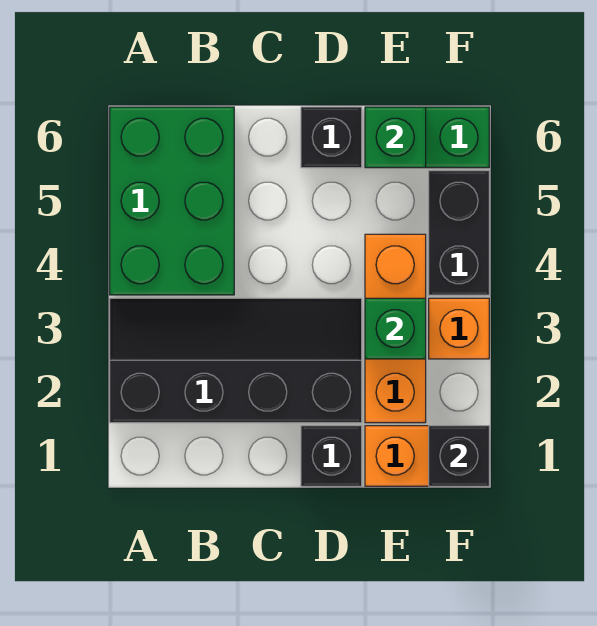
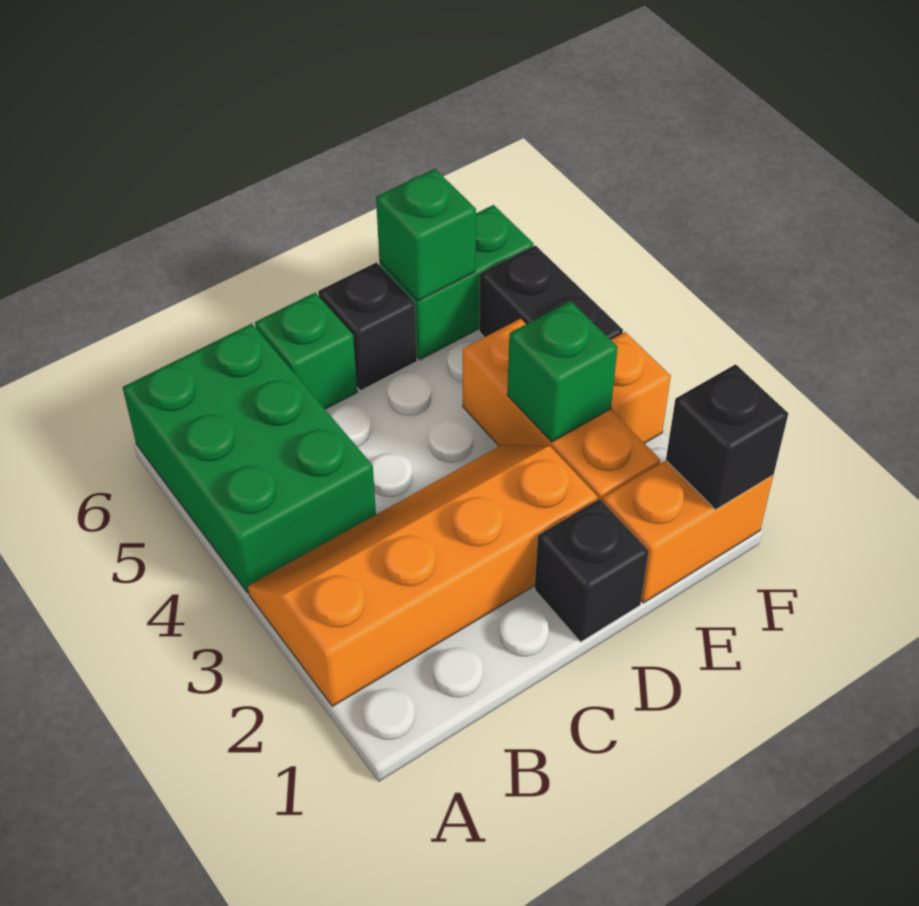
black 2x4 slope [110,298,362,423] -> orange 2x4 slope [248,444,597,706]
none -> green 1x1 brick [255,293,357,409]

